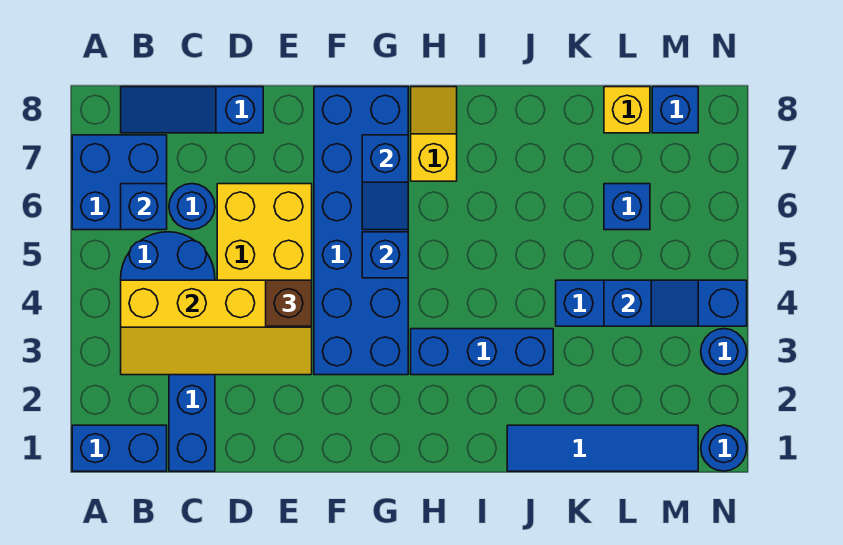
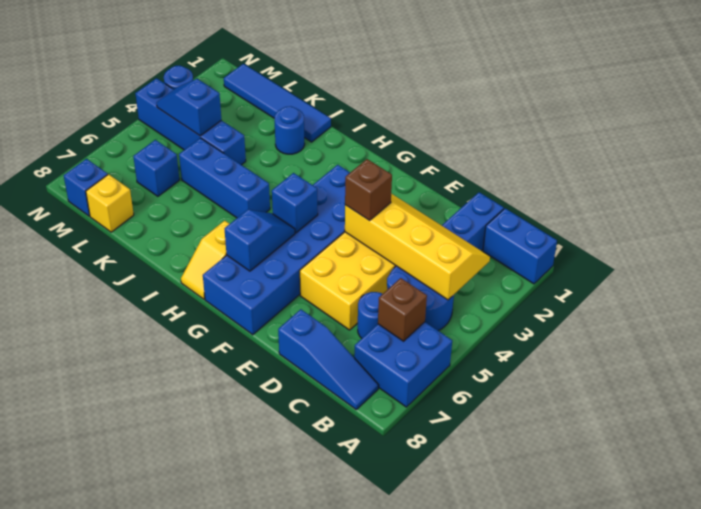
blue 1x1 brick [121,184,167,230] -> brown 1x1 brick [378,278,427,341]
blue 1x3 brick [411,329,553,375] -> blue 1x3 brick moved to [179,138,270,218]
blue 1x1 round brick [701,425,747,471] -> blue 1x1 round brick moved to [274,106,305,154]

